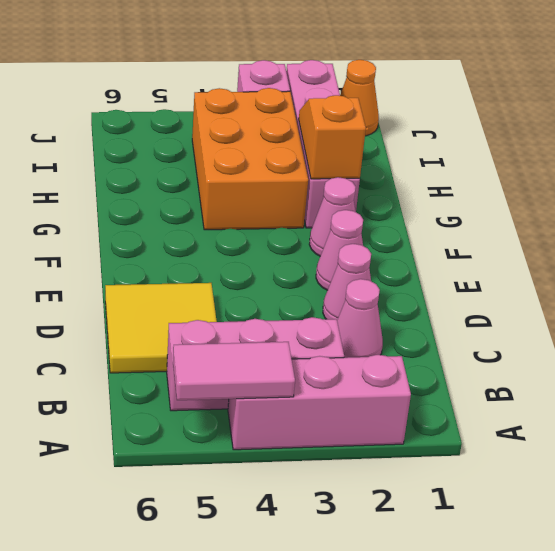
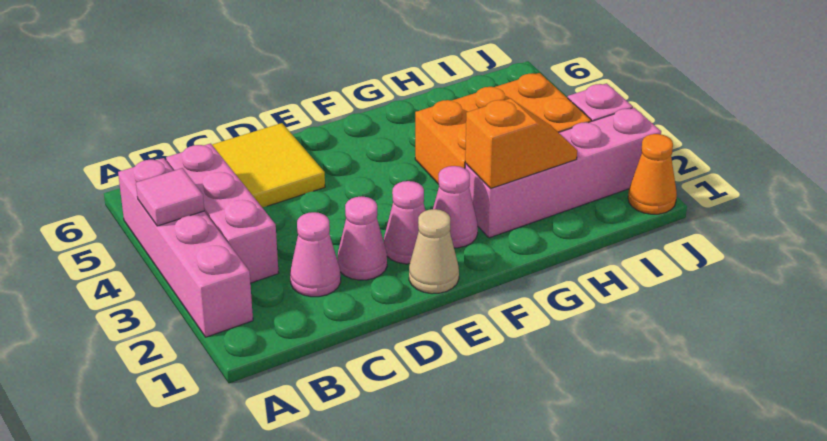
pink 1x3 brick [228,355,411,450] -> pink 1x4 brick [118,158,253,337]
pink 1x2 tile [173,342,295,400] -> pink 1x1 tile [136,168,204,226]
none -> tan 1x1 cone [409,209,459,294]

